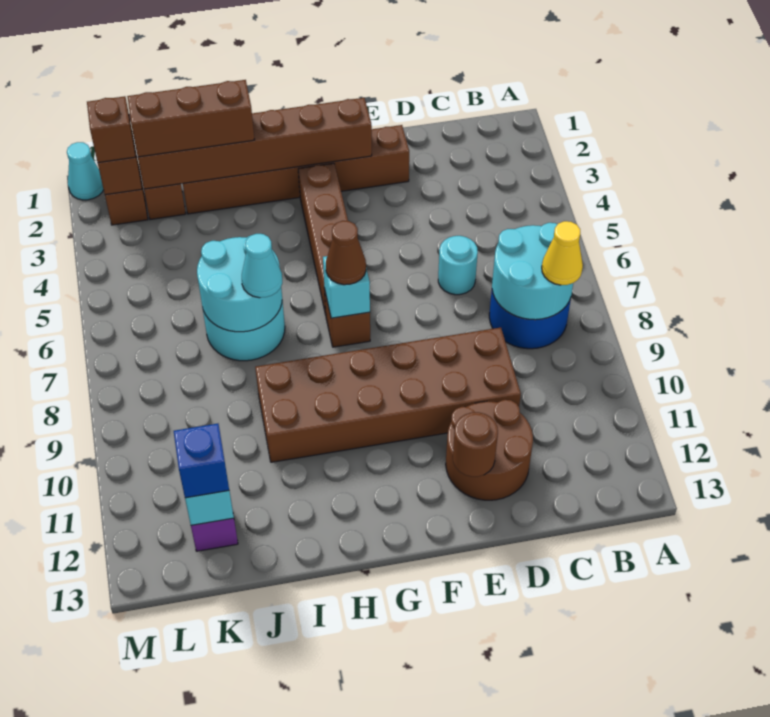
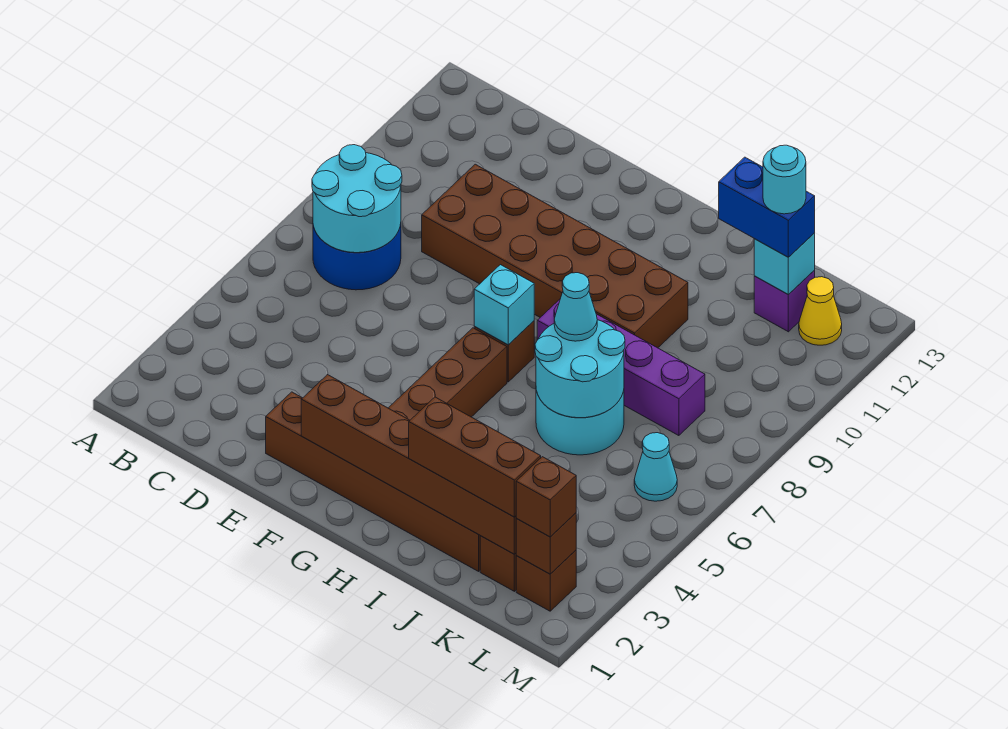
yellow 1x1 cone [542,221,583,285] -> yellow 1x1 cone moved to [799,277,842,345]
cyan 1x1 round brick [438,236,478,295] -> cyan 1x1 round brick moved to [763,145,806,214]
brown 2x2 round brick [446,400,533,500] -> none
brown 1x1 round brick [453,412,498,477] -> none
brown 1x1 cone [326,221,366,285] -> none
none -> purple 1x4 brick [537,299,705,436]
blue 1x1 brick [174,424,229,498] -> blue 1x2 brick [719,157,815,257]
cyan 1x1 cone [67,142,104,200] -> cyan 1x1 cone moved to [634,433,677,501]

